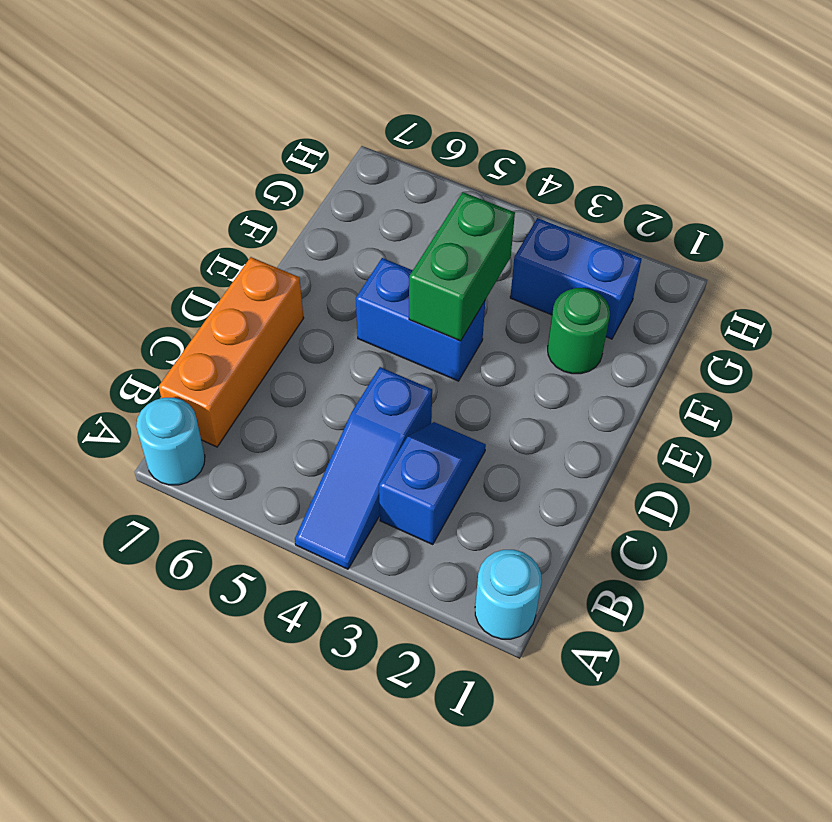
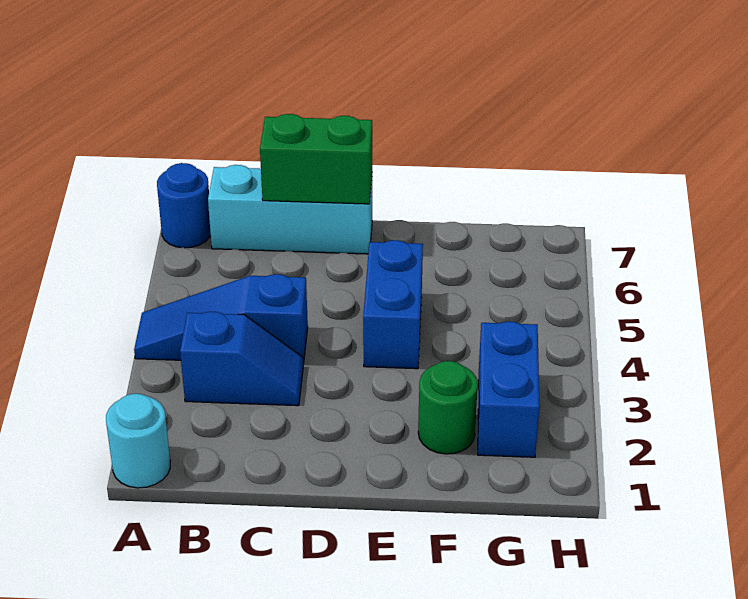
cyan 1x1 round brick [136,398,205,485] -> blue 1x1 round brick [157,163,211,248]
orange 1x3 brick [159,257,304,447] -> cyan 1x3 brick [208,165,372,254]
green 1x2 brick [409,192,515,341] -> green 1x2 brick moved to [260,114,372,204]

